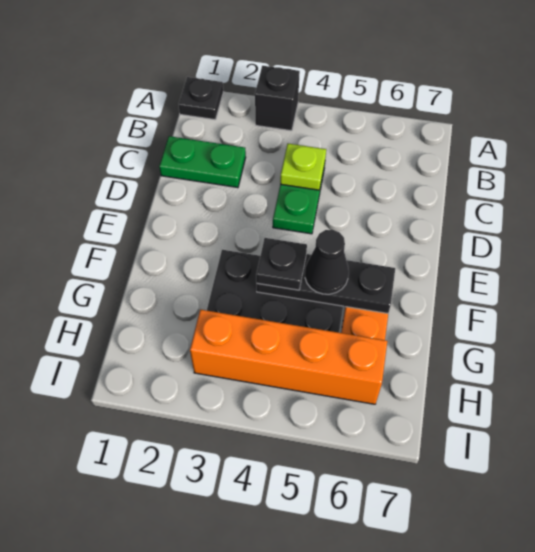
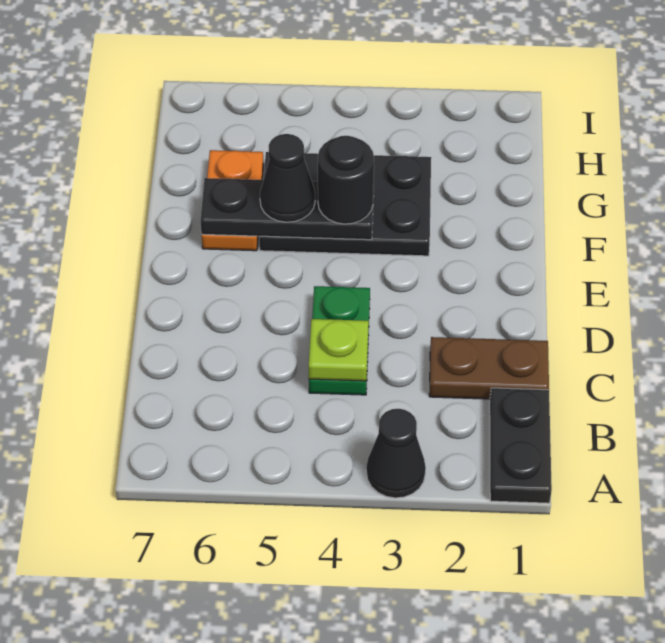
black 1x1 plate [179,77,223,120] -> black 1x2 plate [490,388,552,503]
black 1x1 brick [255,66,300,131] -> black 1x1 cone [366,409,426,498]
green 1x2 plate [159,136,246,188] -> brown 1x2 plate [429,337,549,399]
black 1x1 plate [256,238,307,290] -> black 1x1 round brick [318,136,374,224]
orange 1x4 brick [190,310,387,404] -> none

